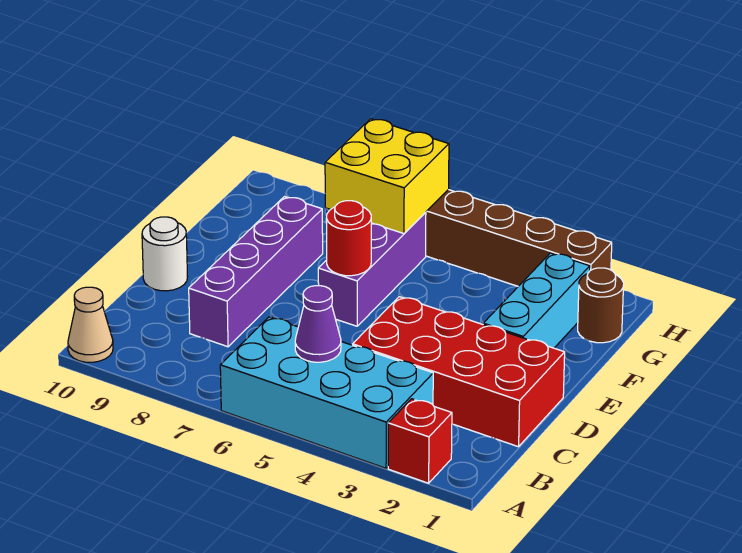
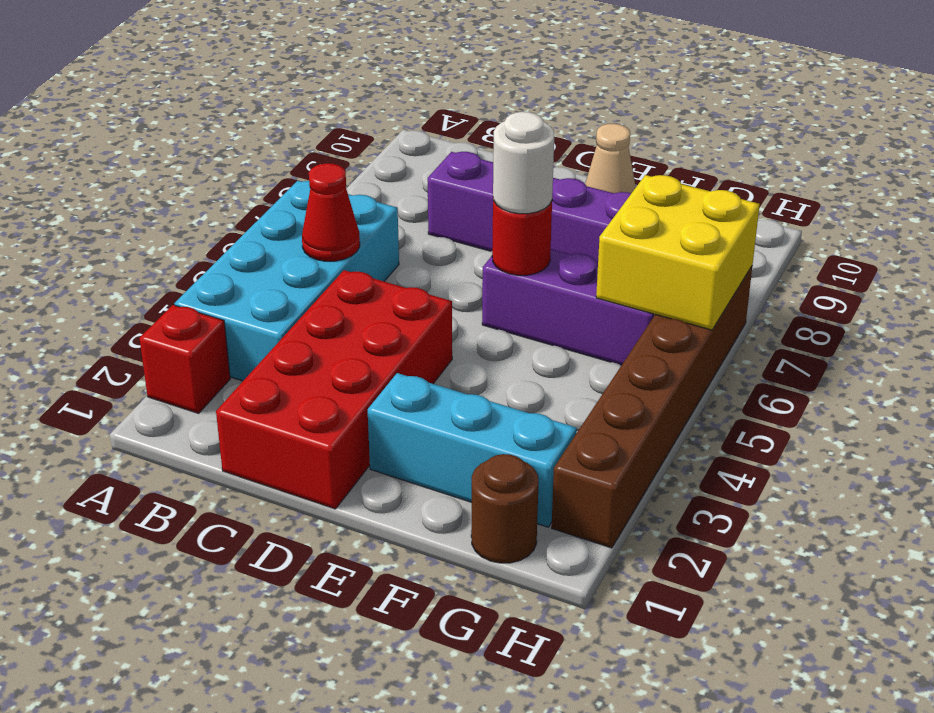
tan 1x1 cone [68,287,113,362] -> tan 1x1 cone moved to [585,124,636,193]
purple 1x1 cone [295,286,341,362] -> red 1x1 cone [302,163,360,261]
white 1x1 round brick [142,217,188,291] -> white 1x1 round brick moved to [493,112,554,214]

